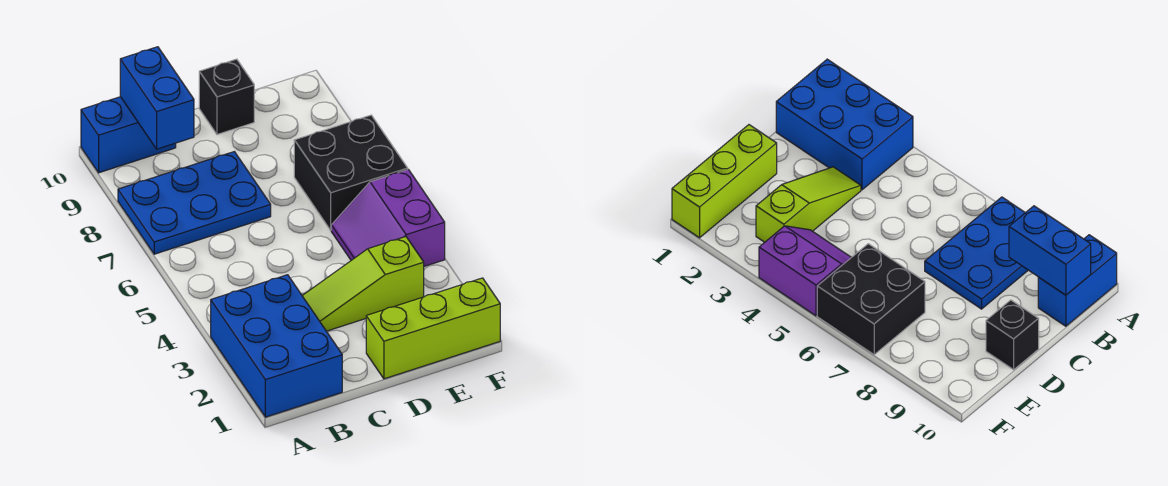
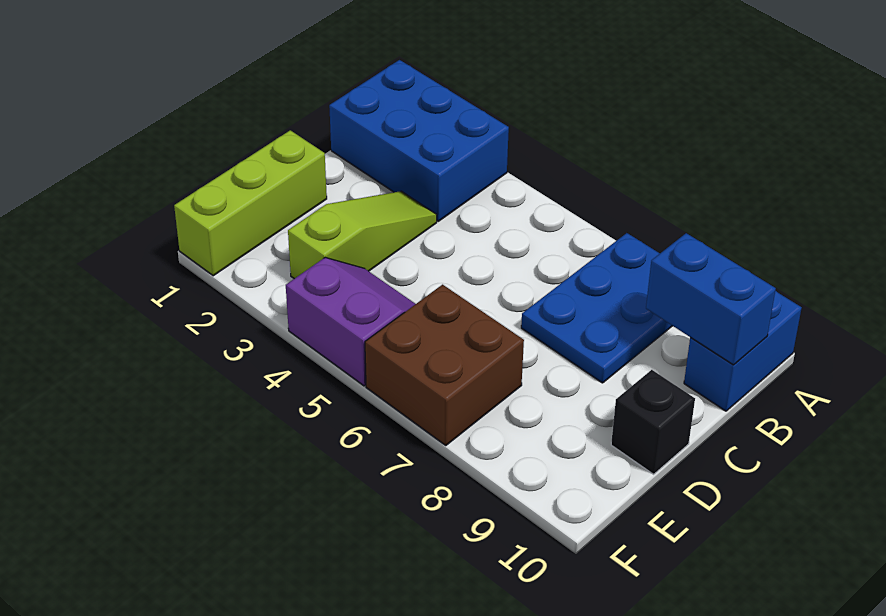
black 2x2 brick [294,115,408,230] -> brown 2x2 brick [365,285,524,446]

